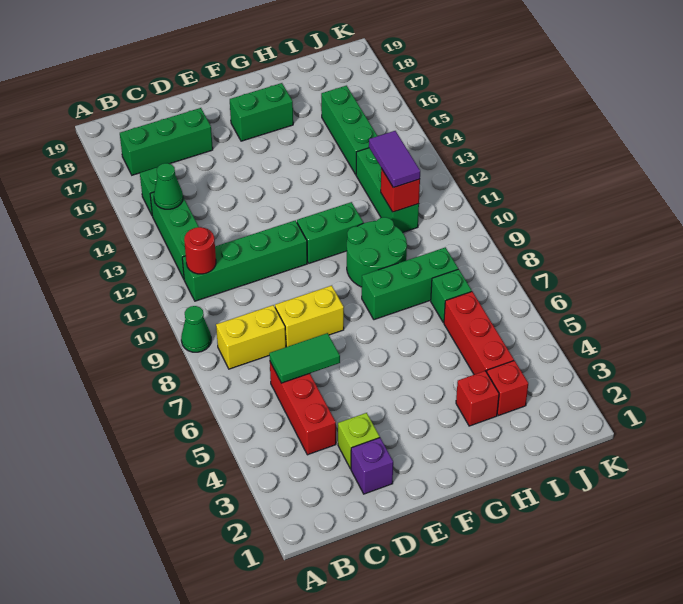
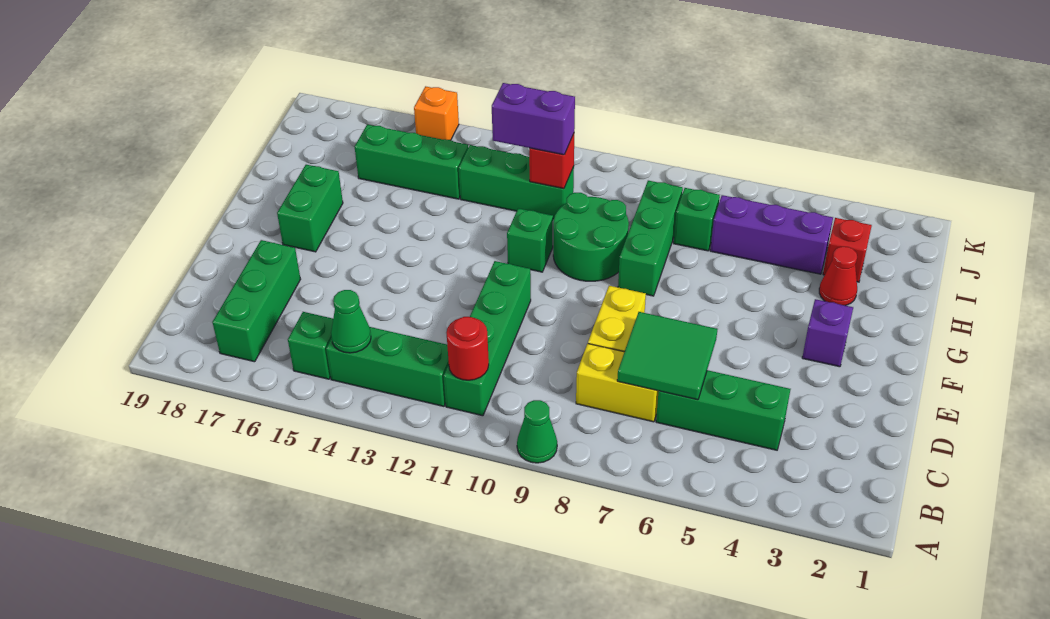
yellow 1x2 brick [216,305,286,369] -> yellow 1x2 brick turned to [576,344,659,422]
red 1x3 brick [270,362,336,455] -> green 1x3 brick [656,370,790,450]
green 1x2 tile [269,333,340,383] -> green 2x2 tile [617,312,717,400]
purple 1x1 brick [351,438,393,494] -> purple 1x1 brick moved to [802,299,853,367]
lime 1x1 brick [338,413,380,469] -> none
green 1x2 brick [297,202,363,263] -> green 1x1 brick [507,208,553,272]
red 1x1 brick [456,371,499,426] -> red 1x1 cone [819,247,857,306]
red 1x3 brick [444,292,514,375] -> purple 1x3 brick [710,195,833,274]
purple 1x2 tile [369,131,420,188] -> purple 1x2 brick [492,83,575,155]
none -> orange 1x1 brick [414,86,459,140]

